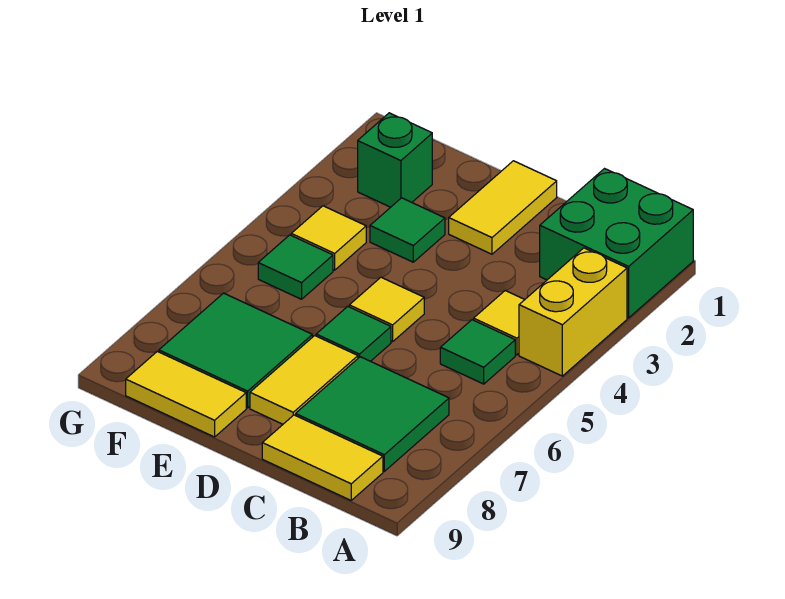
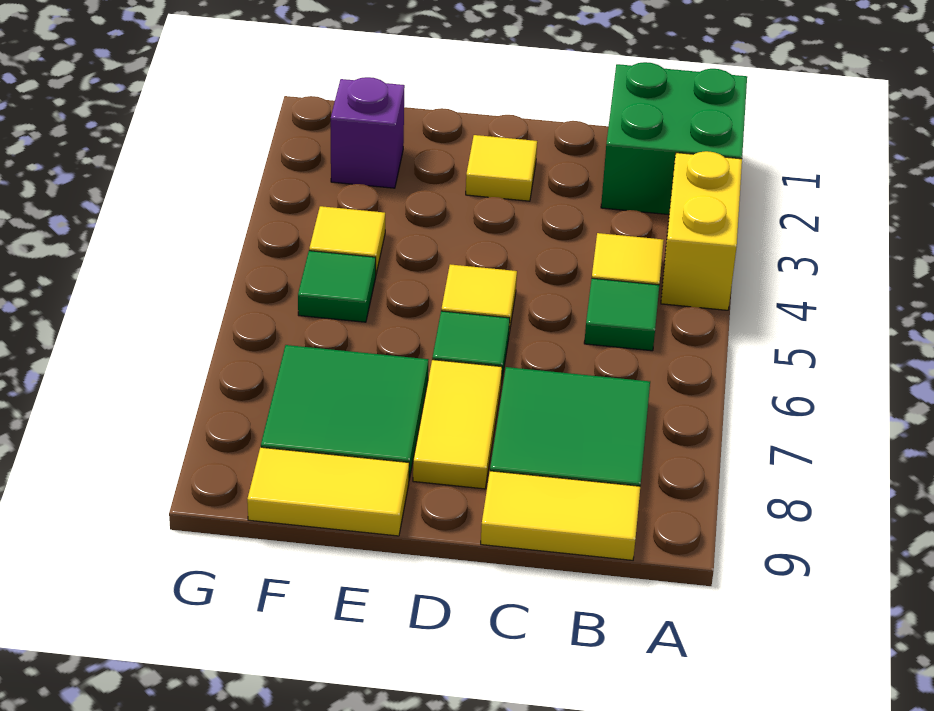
yellow 1x2 tile [449,161,557,254] -> yellow 1x1 tile [466,135,537,201]
green 1x1 tile [370,198,445,262] -> none
green 1x1 brick [358,113,432,207] -> purple 1x1 brick [331,77,405,188]

